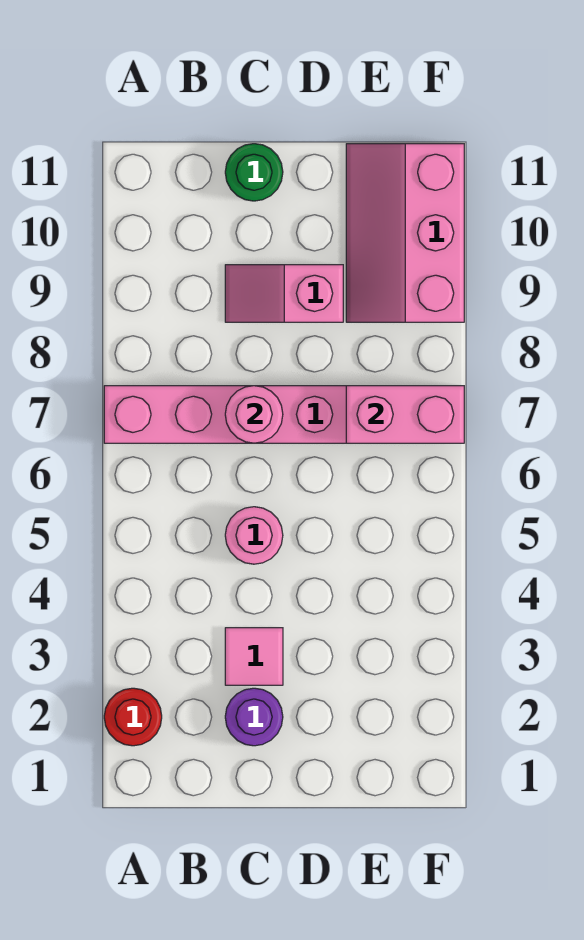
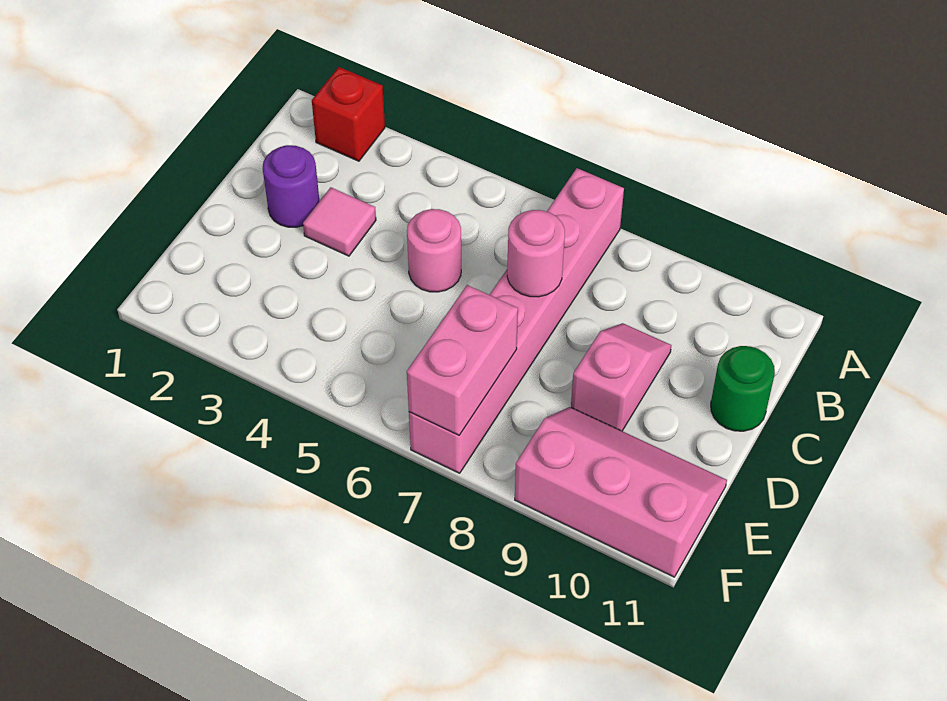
red 1x1 round brick [104,688,162,746] -> red 1x1 brick [312,67,385,161]

